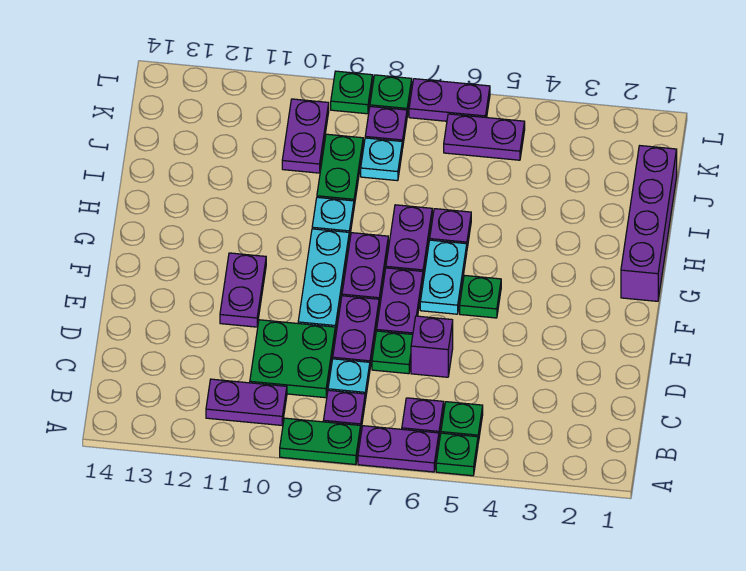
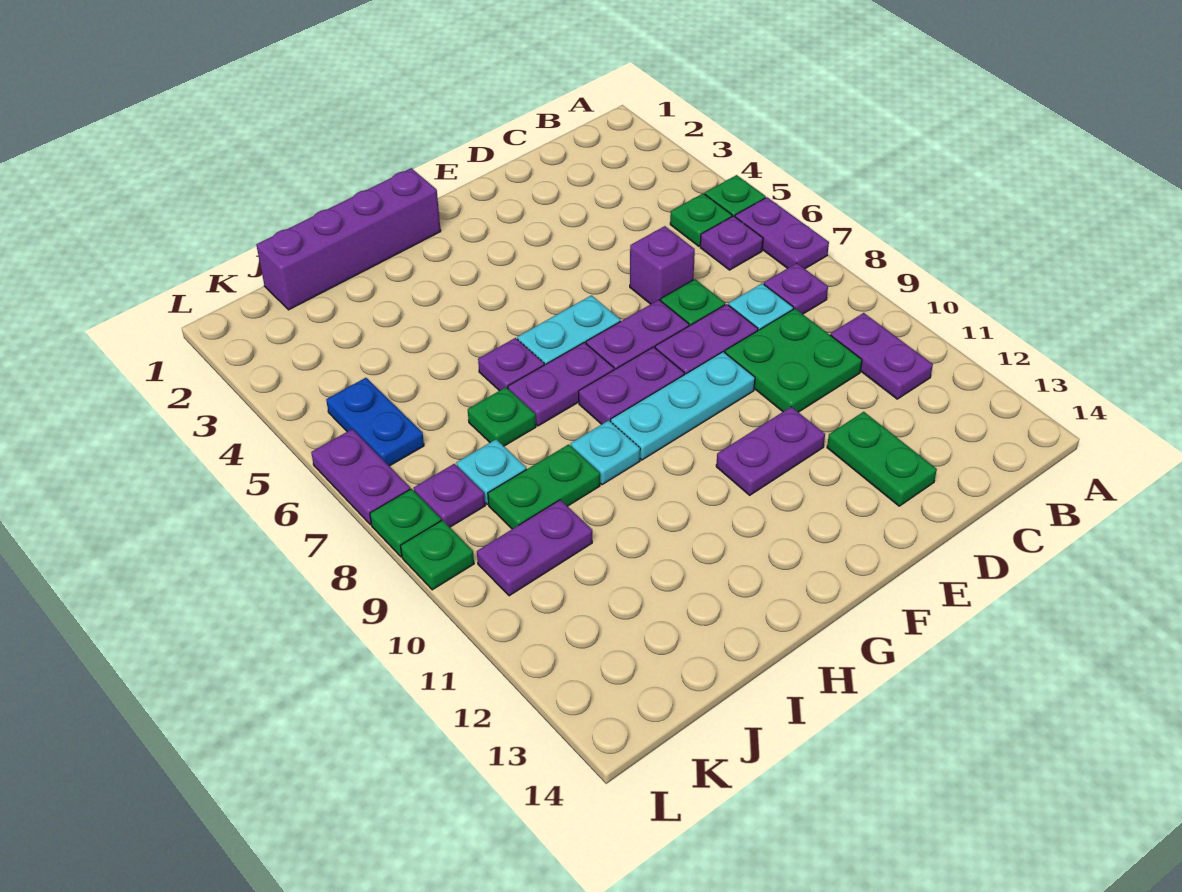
green 1x2 plate [280,418,361,465] -> green 1x2 plate moved to [827,412,937,506]
green 1x1 plate [460,275,501,318] -> green 1x1 plate moved to [468,387,536,446]
purple 1x2 plate [444,114,525,160] -> blue 1x2 plate [326,378,424,466]

